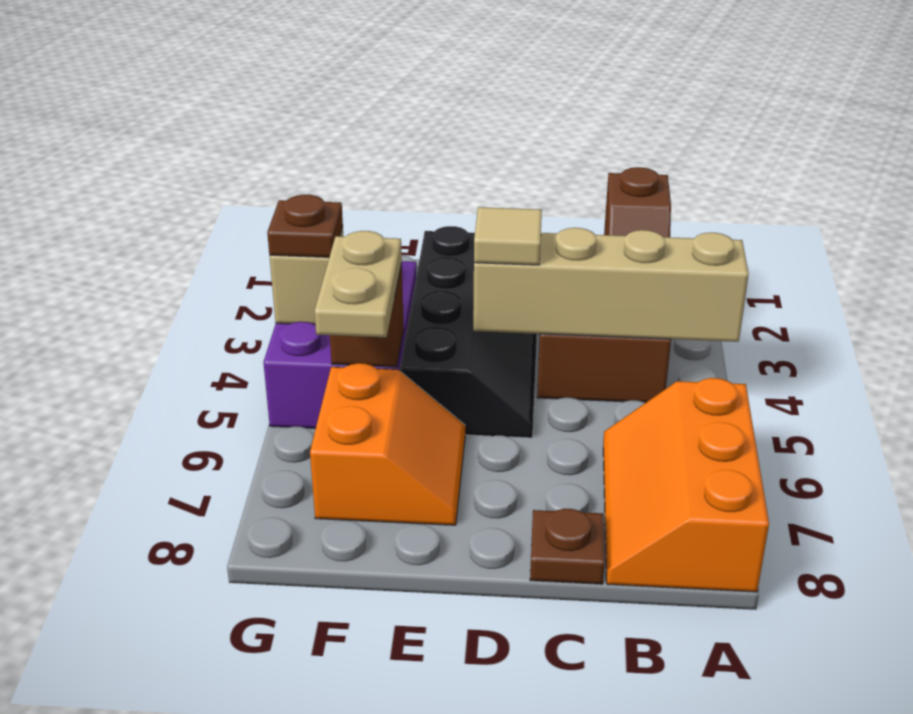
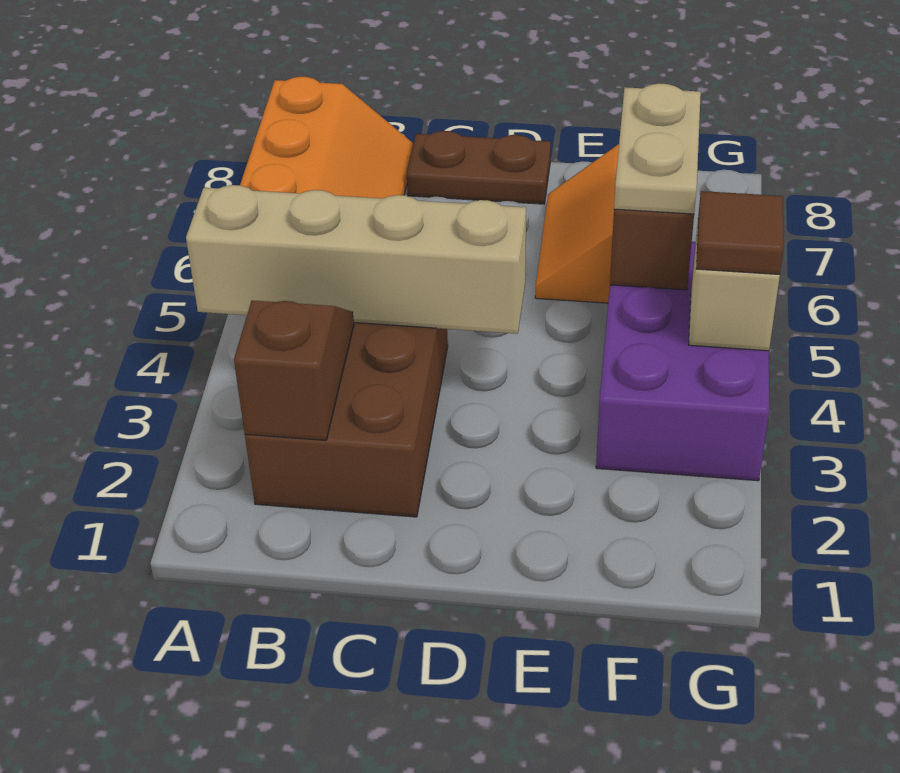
brown 1x1 plate [530,509,605,584] -> brown 1x2 plate [407,131,551,204]
black 2x4 slope [400,226,537,438] -> none
tan 1x1 tile [474,207,542,265] -> none
brown 1x1 plate [267,195,343,257] -> brown 1x1 tile [696,191,784,274]

